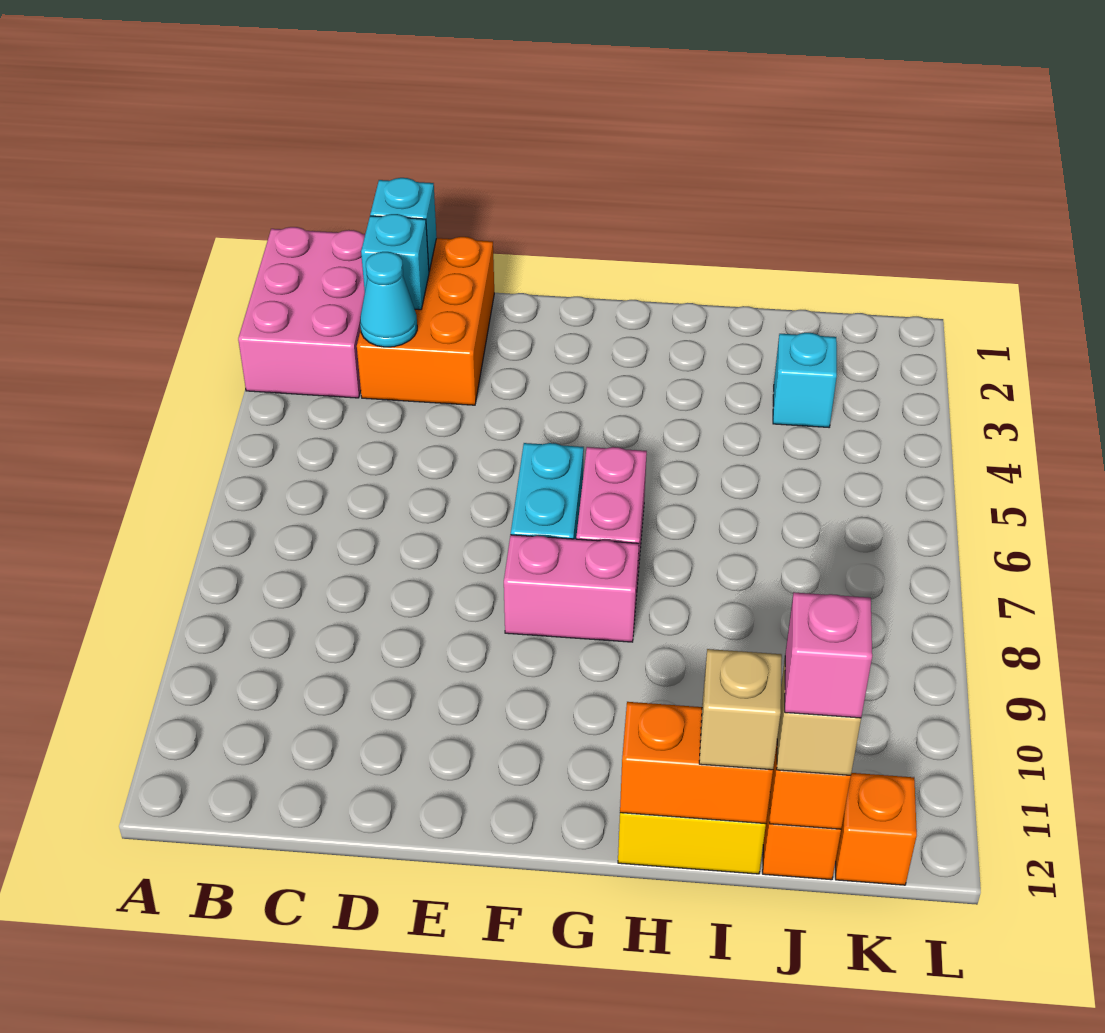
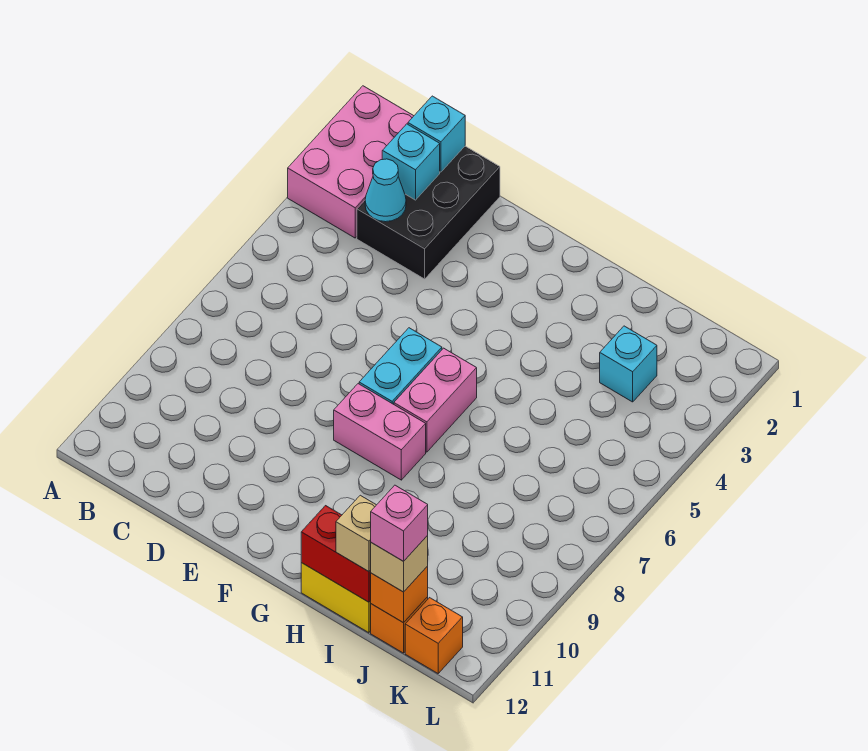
orange 2x3 brick [357,237,494,405] -> black 2x3 brick [357,146,500,279]
orange 1x2 brick [620,702,773,824] -> red 1x2 brick [301,506,371,602]

